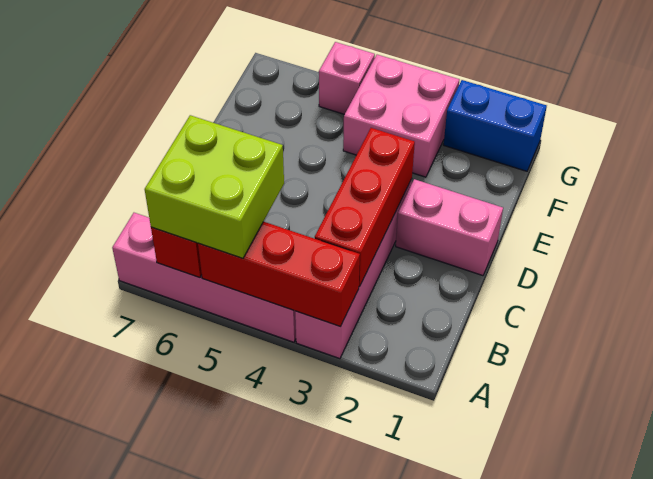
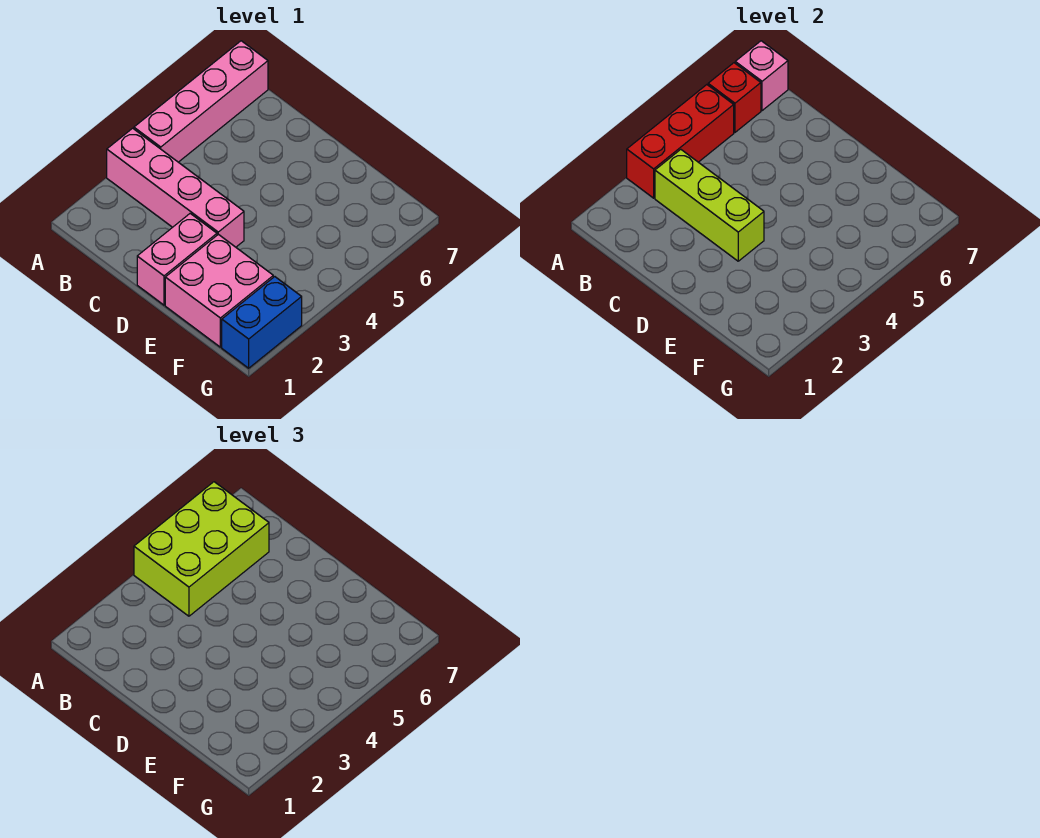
lime 2x2 brick [145,115,284,258] -> lime 2x3 brick [134,482,269,616]
red 1x3 brick [315,128,415,287] -> lime 1x3 brick [655,150,764,261]
pink 2x2 brick [343,55,459,177] -> pink 2x2 brick moved to [165,234,273,347]
pink 1x1 brick [319,42,375,114] -> pink 1x1 brick moved to [735,41,788,111]

